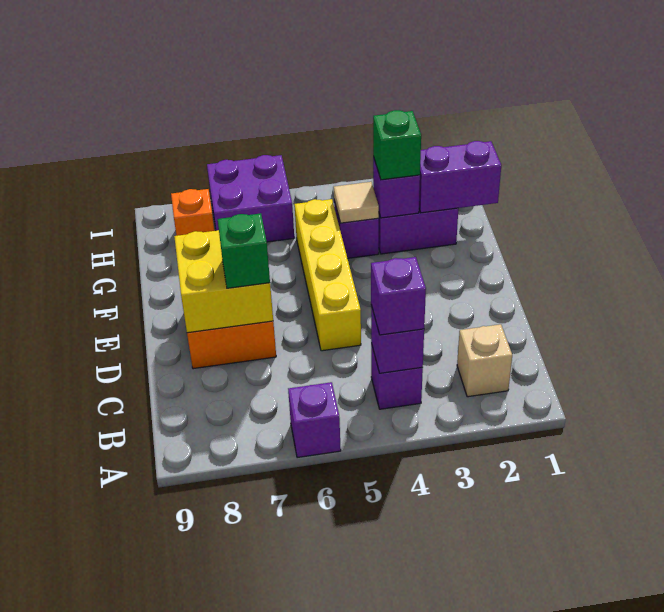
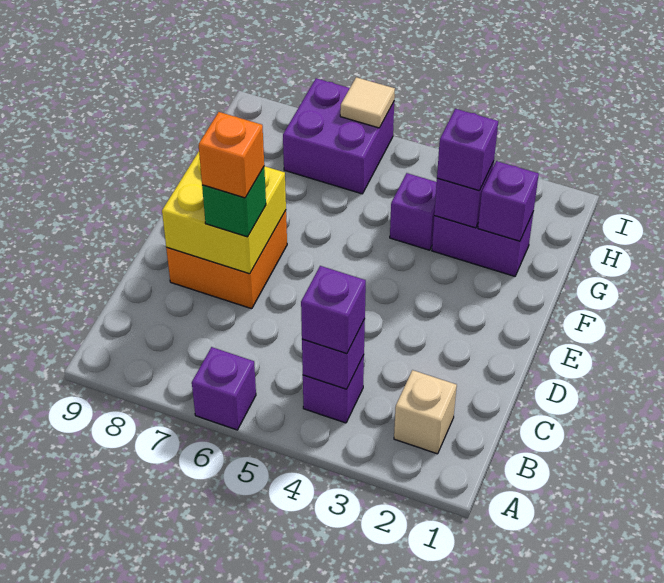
yellow 1x4 brick [294,199,361,351] -> none
purple 1x2 brick [419,141,501,213] -> purple 1x1 brick [478,161,539,241]
green 1x1 brick [373,110,421,180] -> purple 1x1 brick [437,109,498,191]
tan 1x1 tile [334,182,379,223] -> tan 1x1 tile moved to [340,77,395,128]
orange 1x1 brick [171,189,214,236] -> orange 1x1 brick moved to [199,112,264,198]

